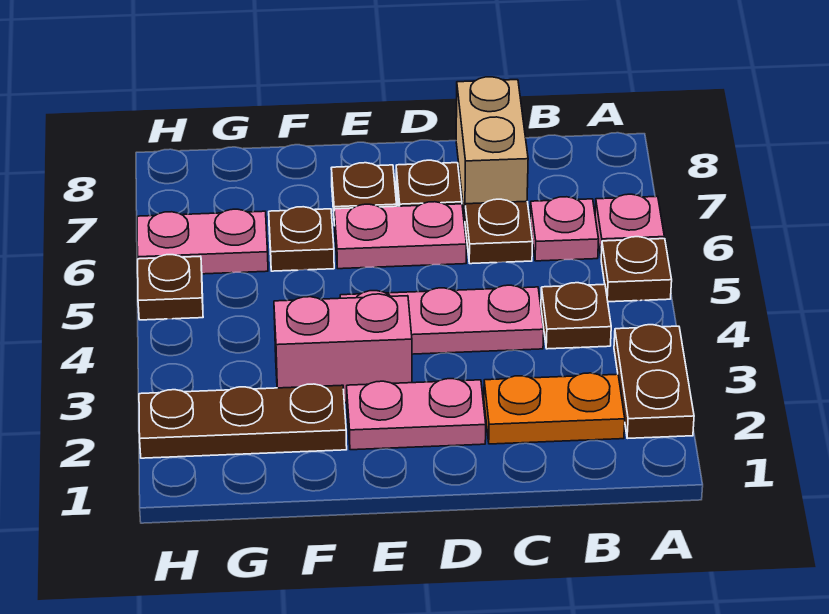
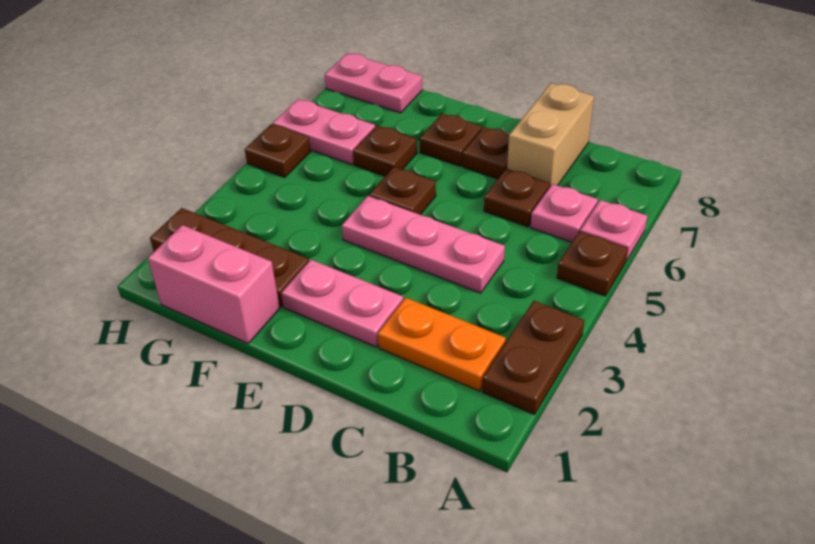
brown 1x1 plate [541,283,611,349] -> brown 1x1 plate moved to [369,167,436,215]
pink 1x2 plate [334,202,466,269] -> pink 1x2 plate moved to [325,53,422,113]
pink 1x2 brick [274,294,412,403] -> pink 1x2 brick moved to [148,225,280,343]

